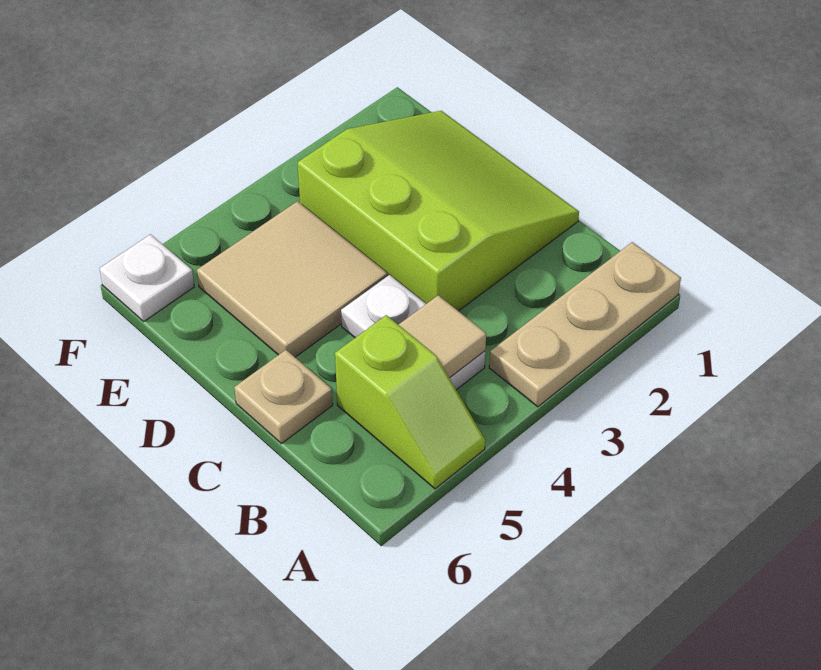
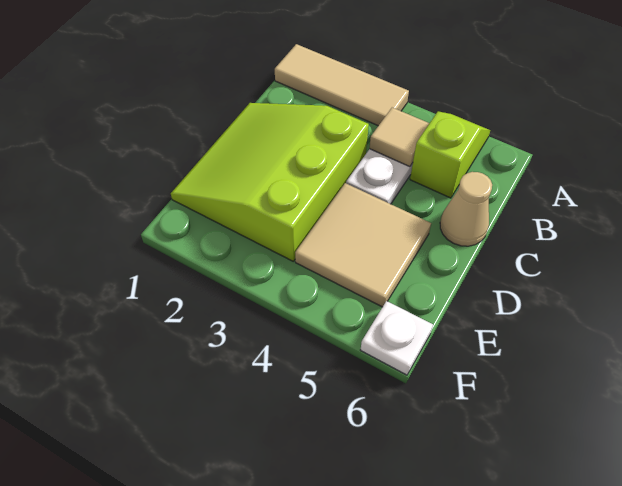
tan 1x3 plate [489,242,681,407] -> tan 1x3 tile [275,44,409,126]
tan 1x1 plate [234,350,333,444] -> tan 1x1 cone [440,172,492,246]

